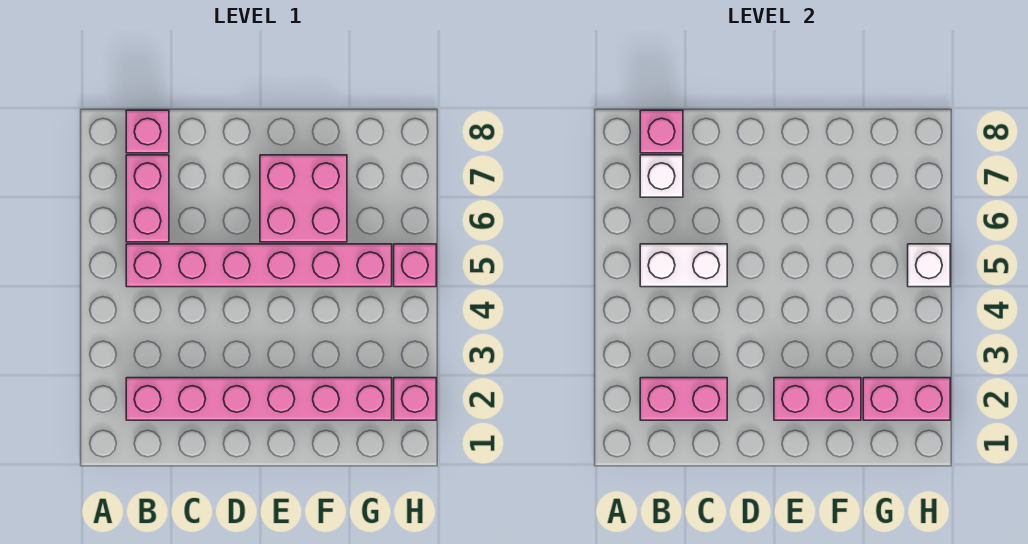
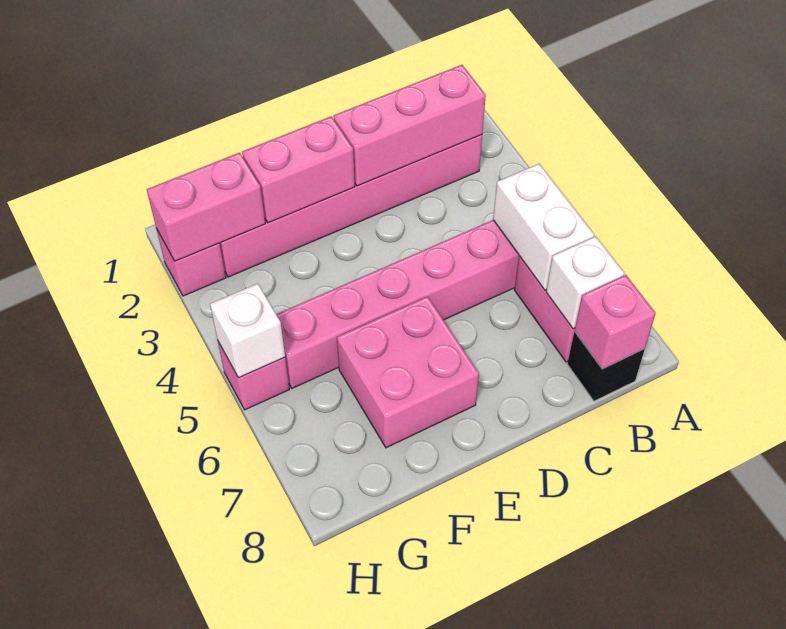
pink 1x2 brick [640,378,727,420] -> pink 1x3 brick [334,65,486,186]
white 1x2 brick [640,244,727,287] -> white 1x2 brick turned to [493,164,594,290]
pink 1x1 brick [126,110,169,153] -> black 1x1 brick [567,331,645,401]

